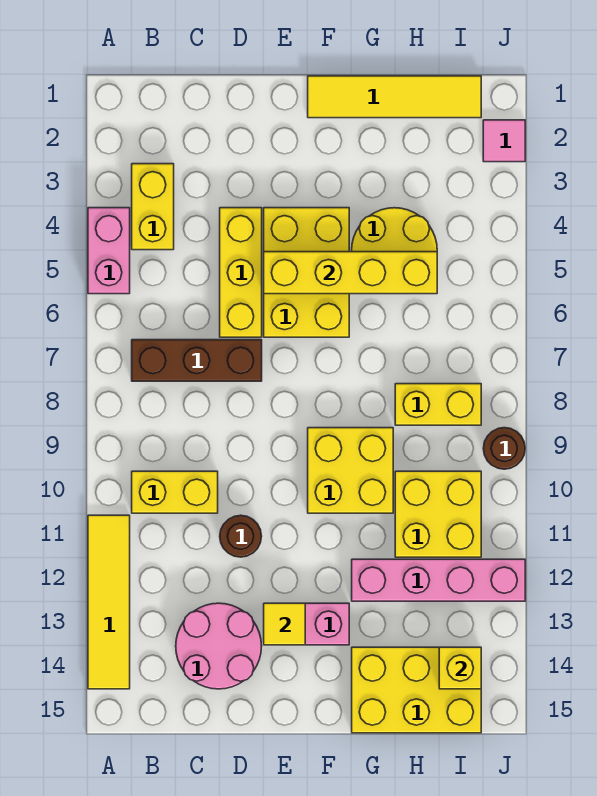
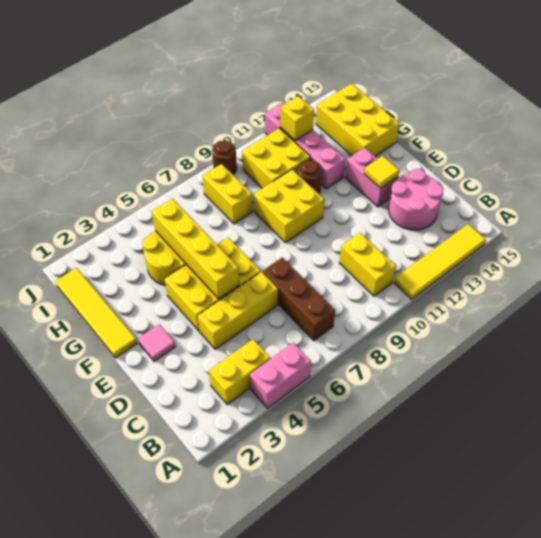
brown 1x1 round brick [220,515,262,557] -> brown 1x1 round brick moved to [298,161,322,194]
yellow 1x1 brick [439,647,481,689] -> yellow 1x1 brick moved to [280,96,314,140]
pink 1x1 tile [483,120,525,162] -> pink 1x1 tile moved to [138,324,176,362]

